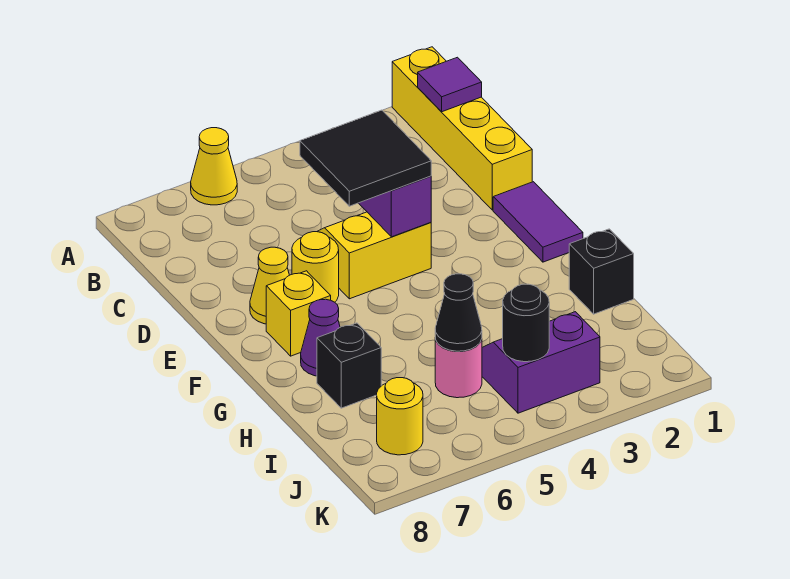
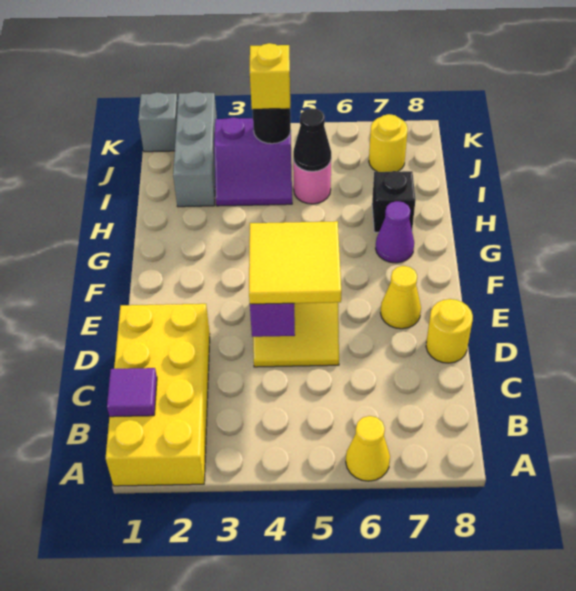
yellow 1x4 brick [392,47,532,210] -> yellow 2x4 brick [106,304,210,486]
black 2x2 tile [300,110,431,206] -> yellow 2x2 tile [249,221,341,304]
purple 1x2 tile [493,182,583,262] -> none
yellow 1x1 round brick [292,232,339,302] -> yellow 1x1 round brick moved to [426,299,473,363]
yellow 1x1 brick [266,271,331,356] -> yellow 1x1 brick moved to [250,43,290,109]
black 1x1 brick [569,229,634,314] -> none
none -> grey 1x3 brick [173,92,217,207]
none -> grey 1x1 brick [138,92,178,152]

